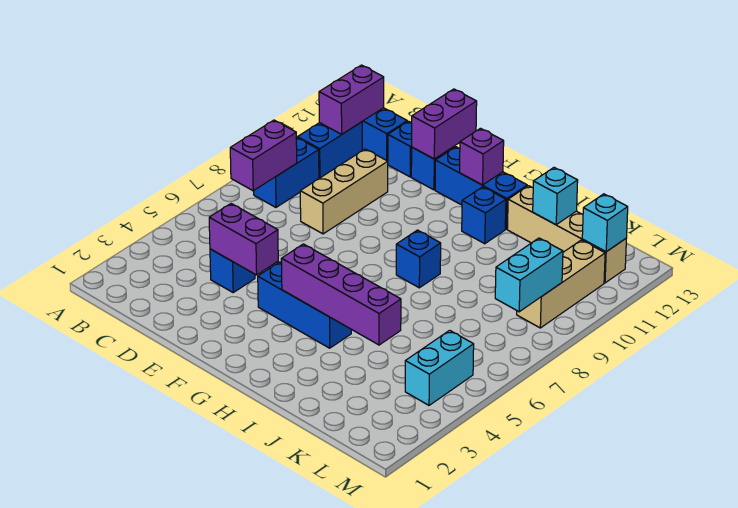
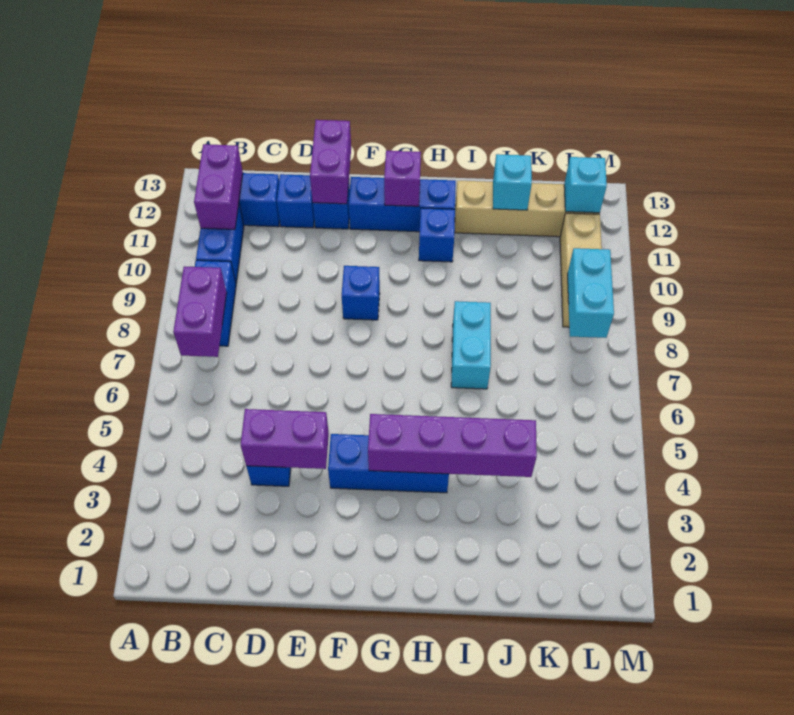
tan 1x3 brick [300,149,388,234] -> none
blue 1x1 brick [396,230,441,288] -> blue 1x1 brick moved to [342,266,380,320]
cyan 1x2 brick [405,330,474,405] -> cyan 1x2 brick moved to [451,301,491,389]

